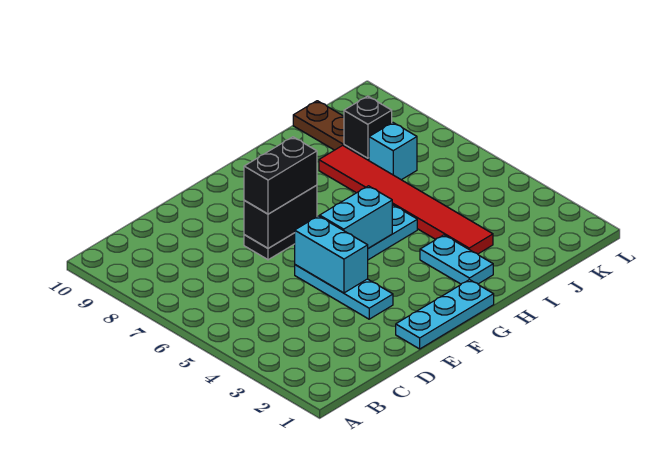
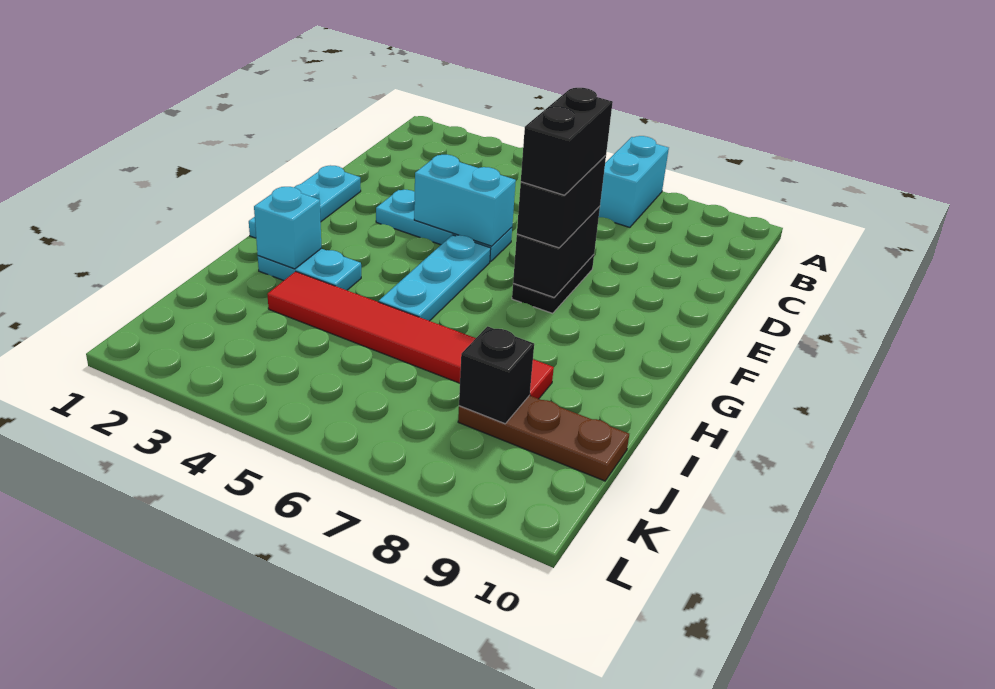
none -> black 1x2 brick [521,88,613,195]
cyan 1x2 brick [320,186,392,248] -> cyan 1x2 brick moved to [599,136,669,227]
cyan 1x1 brick [369,123,417,180] -> cyan 1x1 brick moved to [254,187,322,269]

